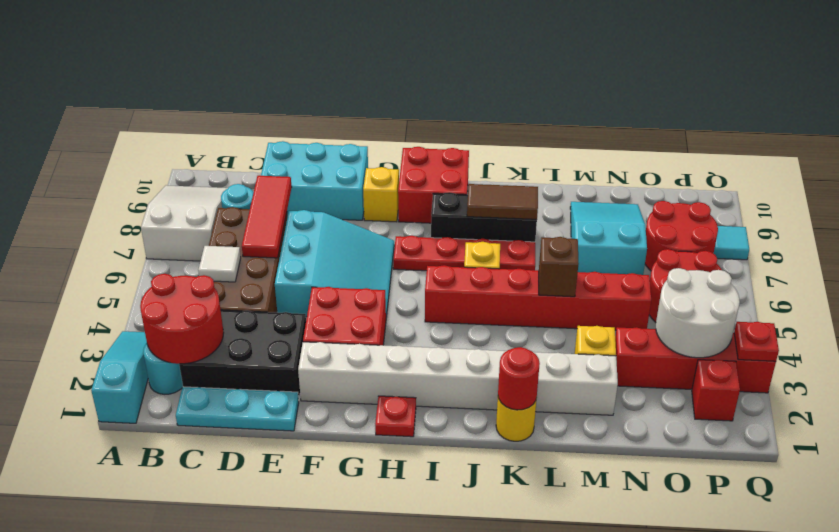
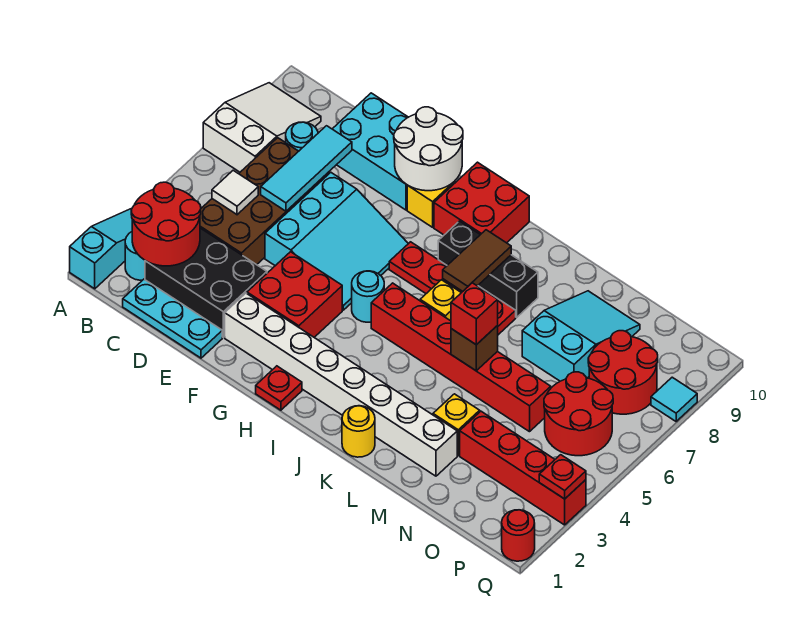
red 1x3 tile [242,176,292,258] -> cyan 1x3 tile [261,126,352,211]
none -> cyan 1x1 round brick [352,271,384,322]
brown 1x2 tile [467,184,538,219] -> brown 1x2 tile turned to [443,230,511,292]
red 1x1 round brick [498,347,540,410] -> red 1x1 round brick moved to [502,510,535,561]
white 2x2 round brick [656,268,740,358] -> white 2x2 round brick moved to [394,107,463,191]
red 1x1 brick [692,360,740,421] -> red 1x1 brick moved to [451,283,498,345]

